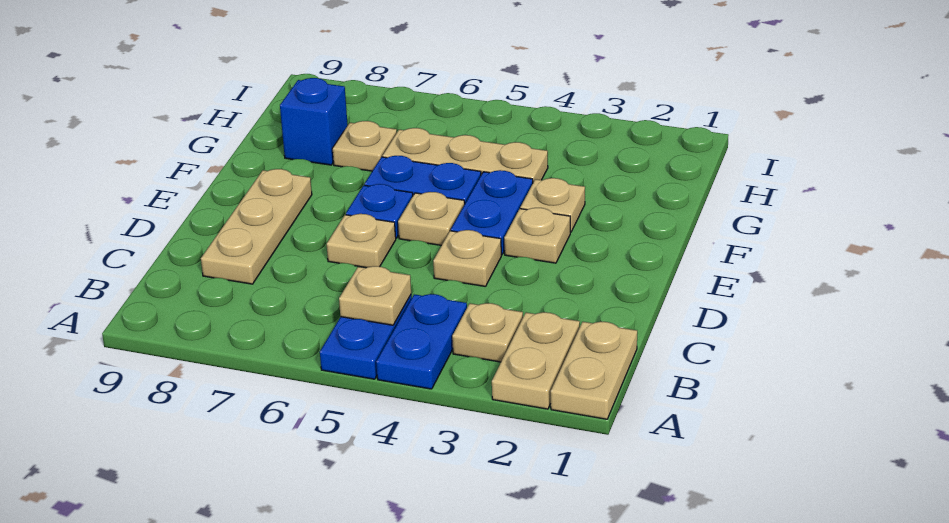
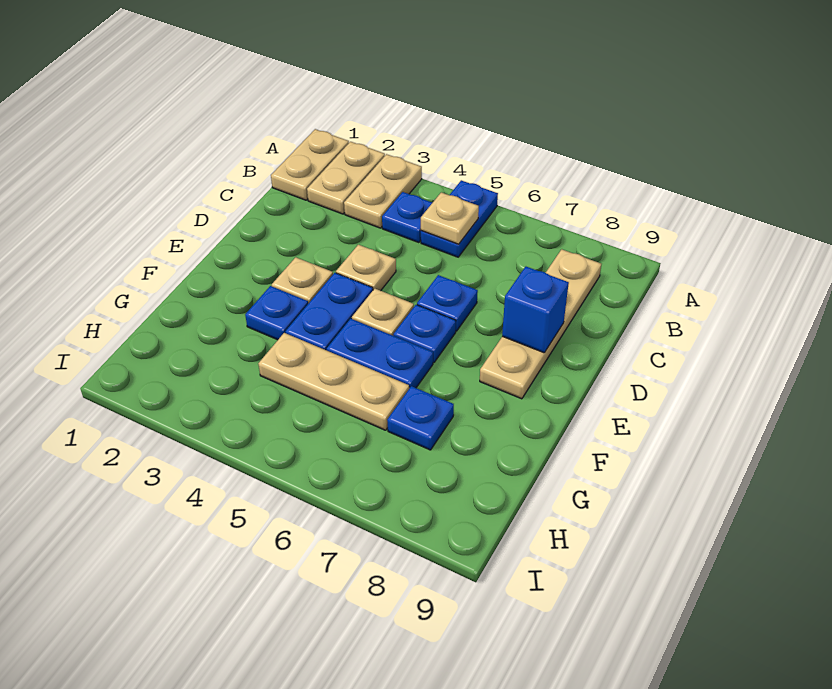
blue 1x2 plate [376,294,467,389] -> blue 1x1 plate [382,192,432,243]
tan 1x1 plate [452,303,523,362] -> tan 1x2 plate [344,154,422,228]
tan 1x3 plate [201,169,312,284] -> tan 1x4 plate [480,249,601,399]
tan 1x1 plate [327,214,396,268] -> blue 1x1 plate [417,275,478,331]
tan 1x1 plate [520,178,585,232] -> blue 1x1 plate [245,286,308,340]
tan 1x1 plate [333,121,397,171] -> blue 1x1 plate [387,386,454,450]
blue 1x1 brick [280,78,348,165] -> blue 1x1 brick moved to [502,267,569,353]

